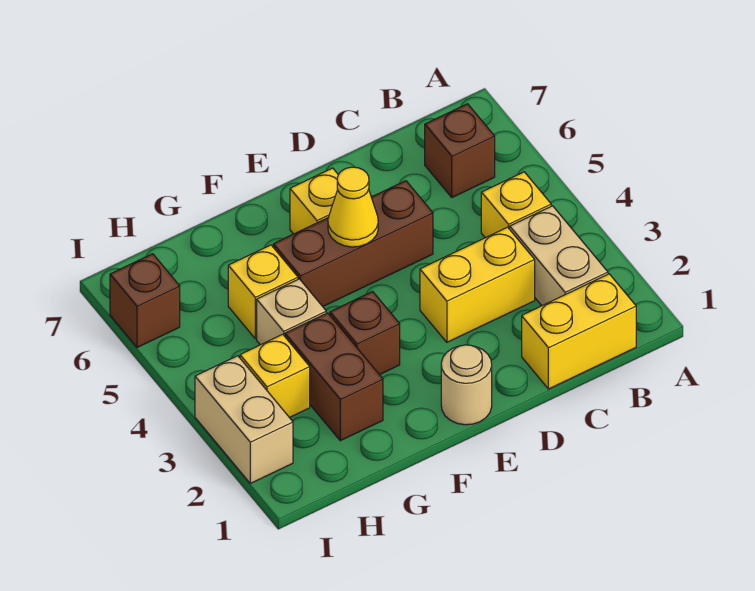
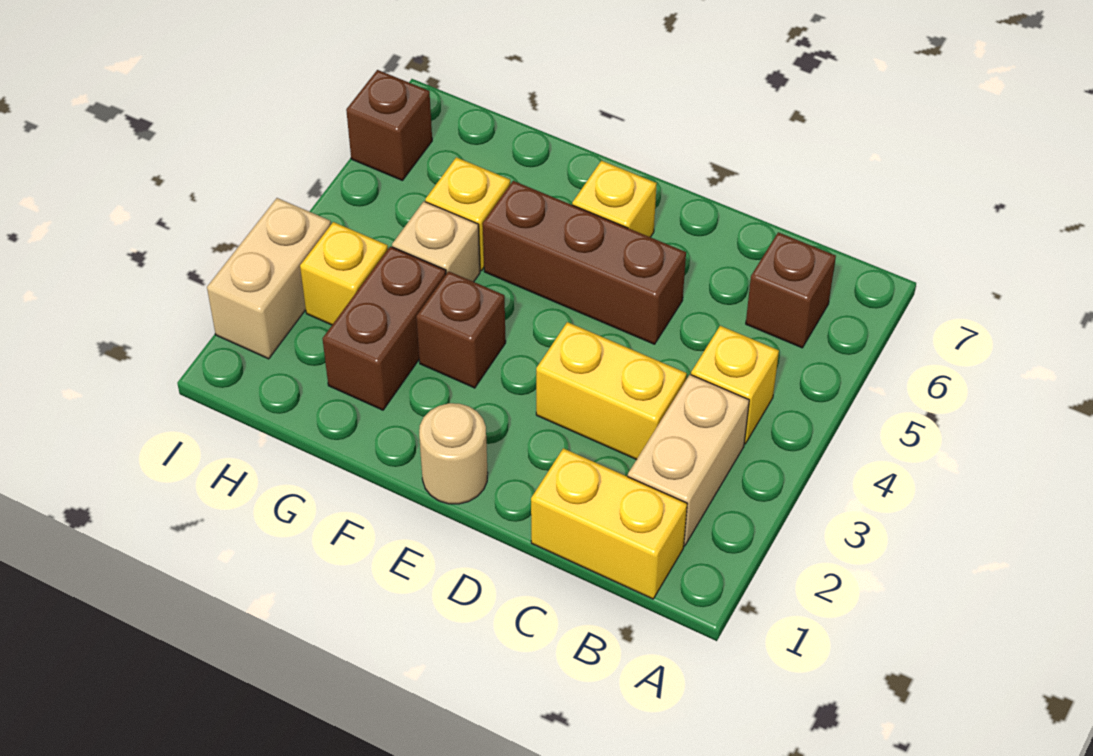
yellow 1x1 cone [328,167,378,247] -> none

